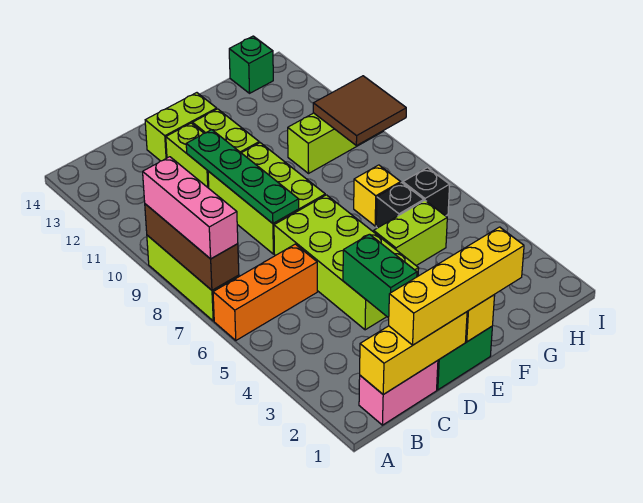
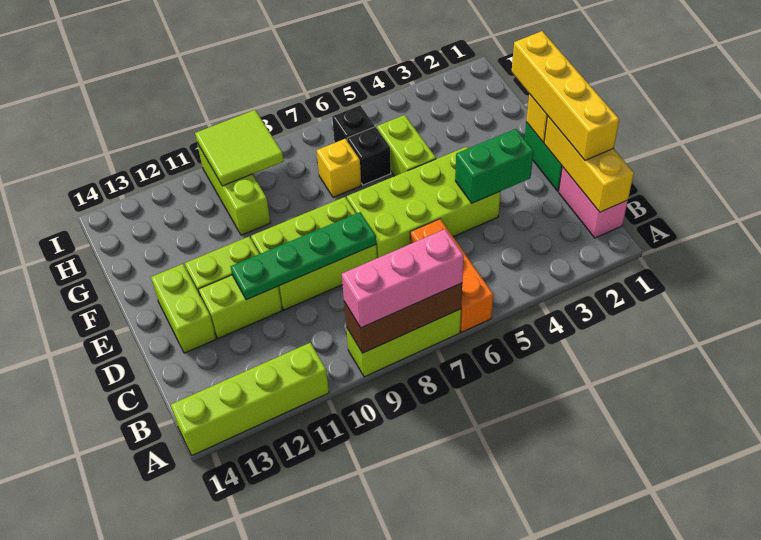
none -> lime 1x4 brick [171,343,329,455]
brown 2x2 tile [313,76,406,146] -> lime 2x2 tile [195,110,284,186]
green 1x1 brick [229,36,273,93] -> none

